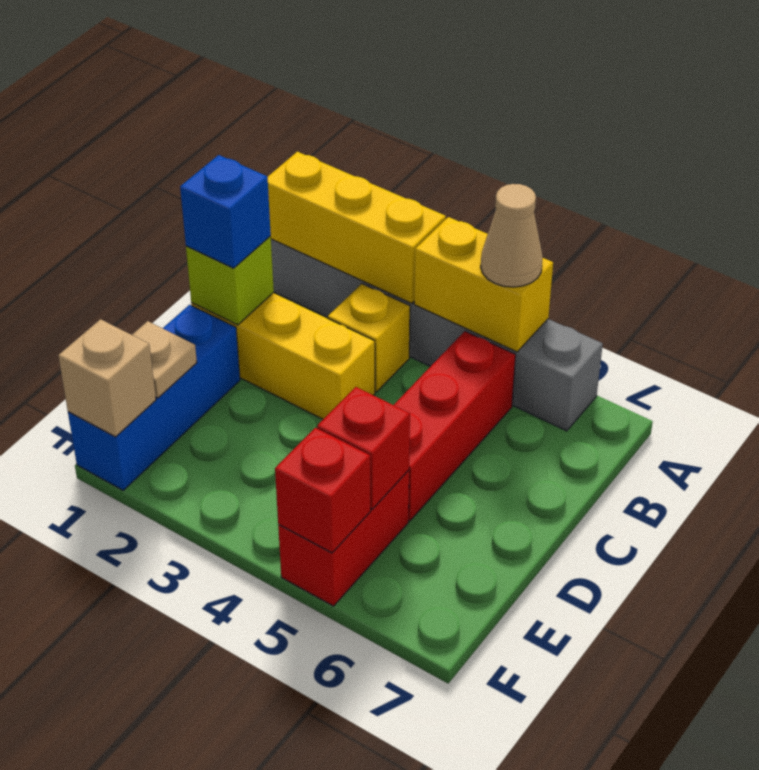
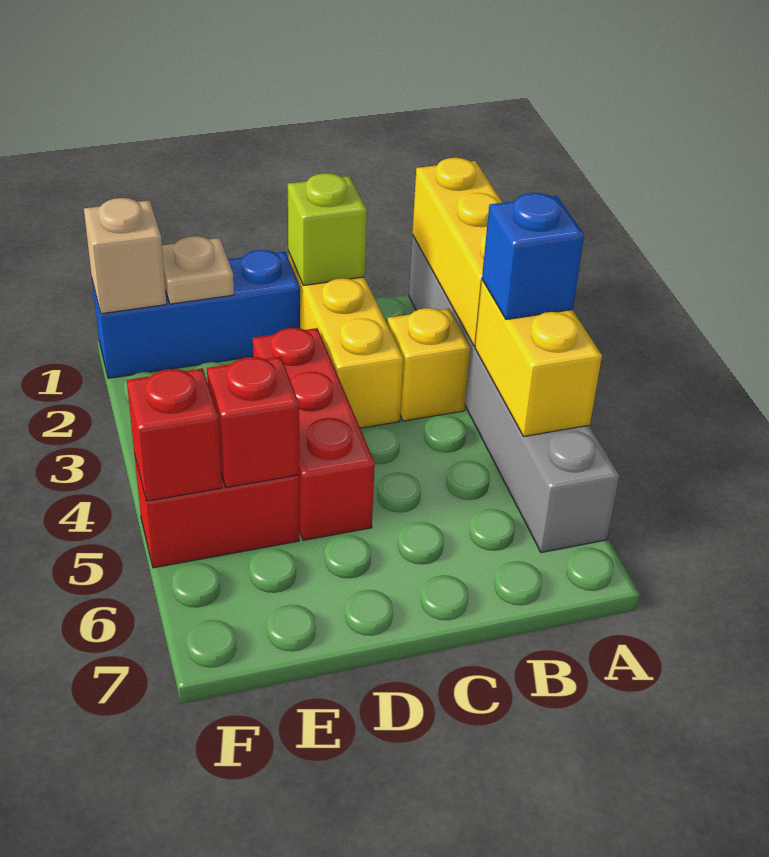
tan 1x1 cone [481,184,543,287] -> none
red 1x3 brick [394,331,516,521] -> red 1x3 brick turned to [253,328,375,540]
blue 1x1 brick [180,155,271,268] -> blue 1x1 brick moved to [482,193,584,319]

